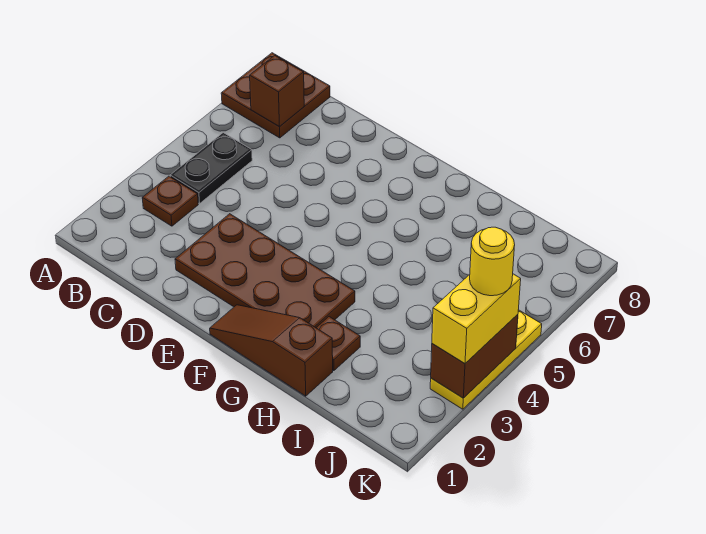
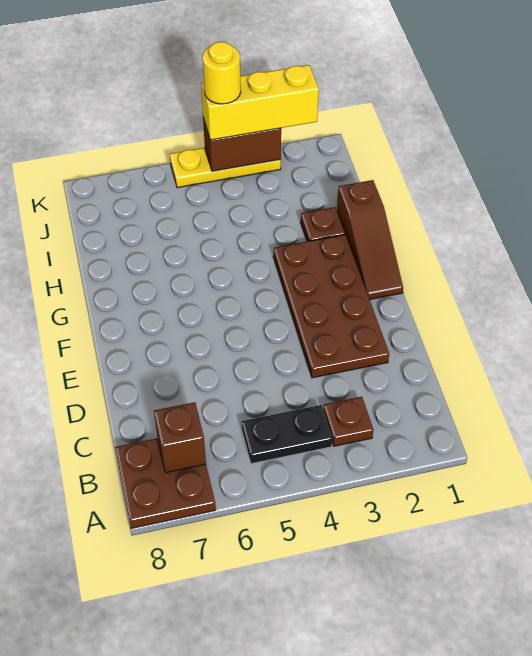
yellow 1x2 brick [432,274,521,363] -> yellow 1x3 brick [201,65,319,140]

